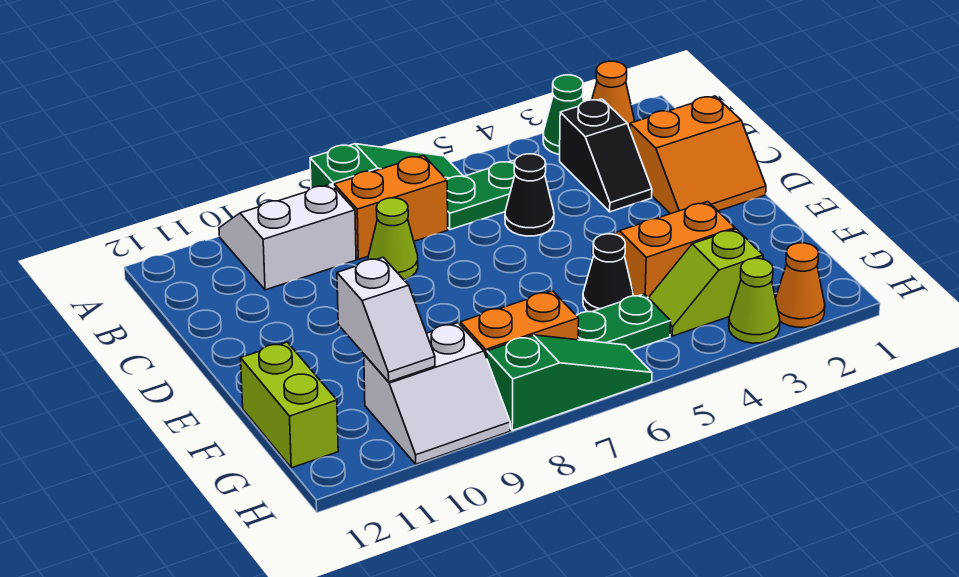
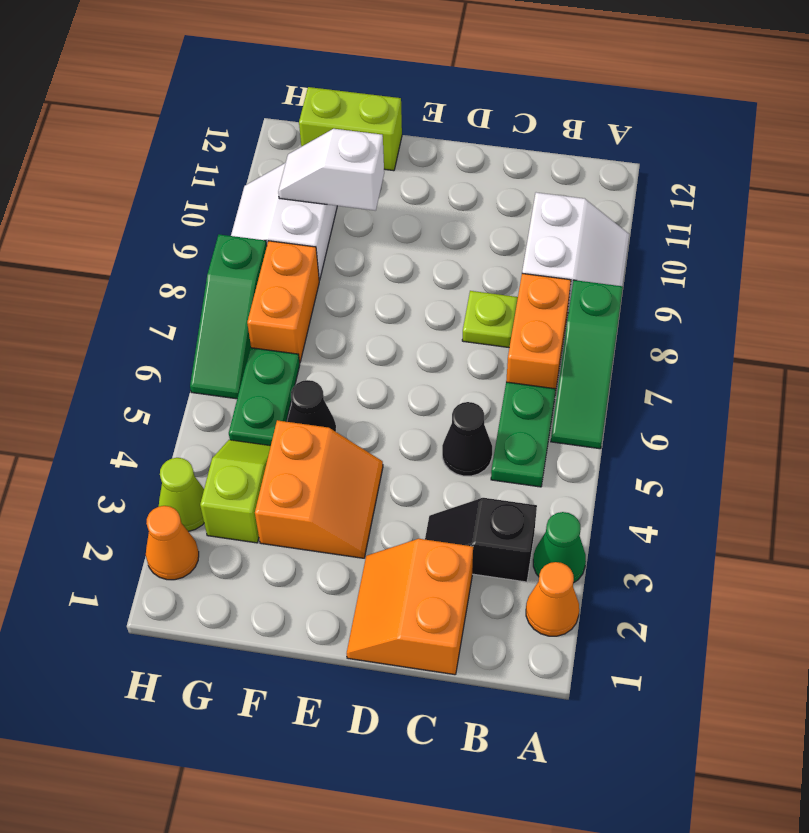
lime 1x1 cone [368,198,418,280] -> lime 1x1 plate [462,291,518,347]

